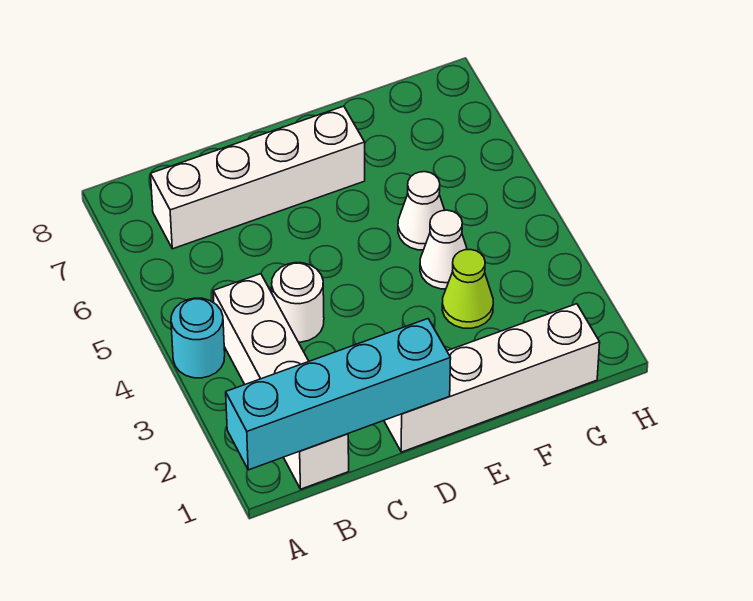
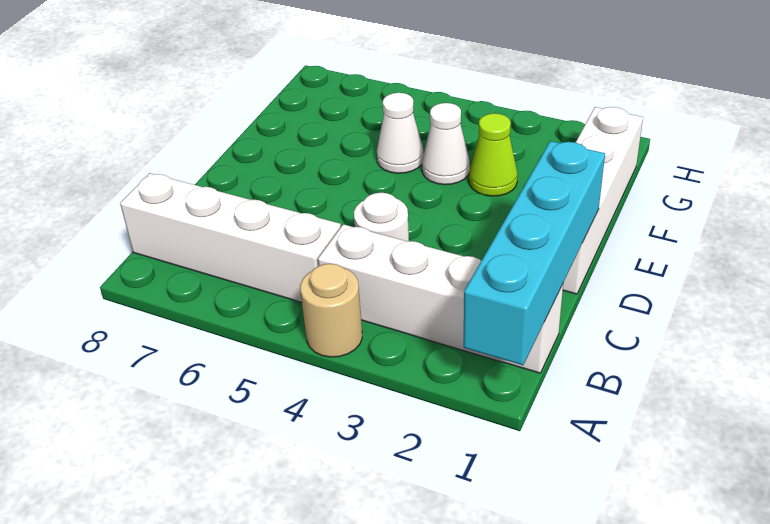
cyan 1x1 round brick [171,298,225,378] -> tan 1x1 round brick [300,264,362,357]
white 1x4 brick [151,106,365,249] -> white 1x4 brick turned to [120,173,341,303]

